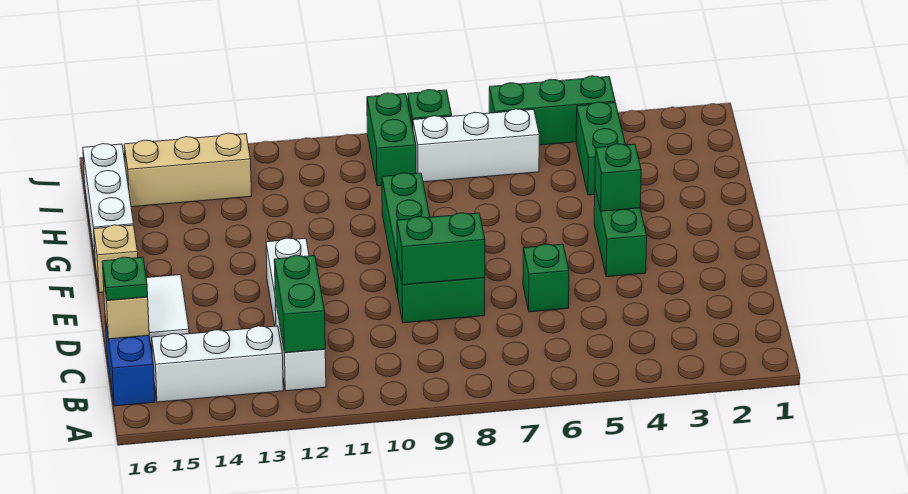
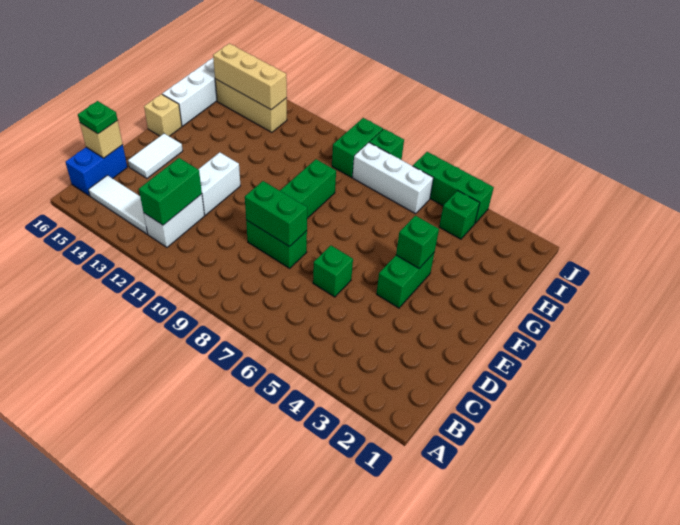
white 1x3 brick [152,326,283,402] -> white 1x3 tile [88,175,148,234]
green 1x2 brick [576,102,625,195] -> green 1x1 brick [439,191,480,239]
none -> tan 1x3 brick [213,44,287,110]

